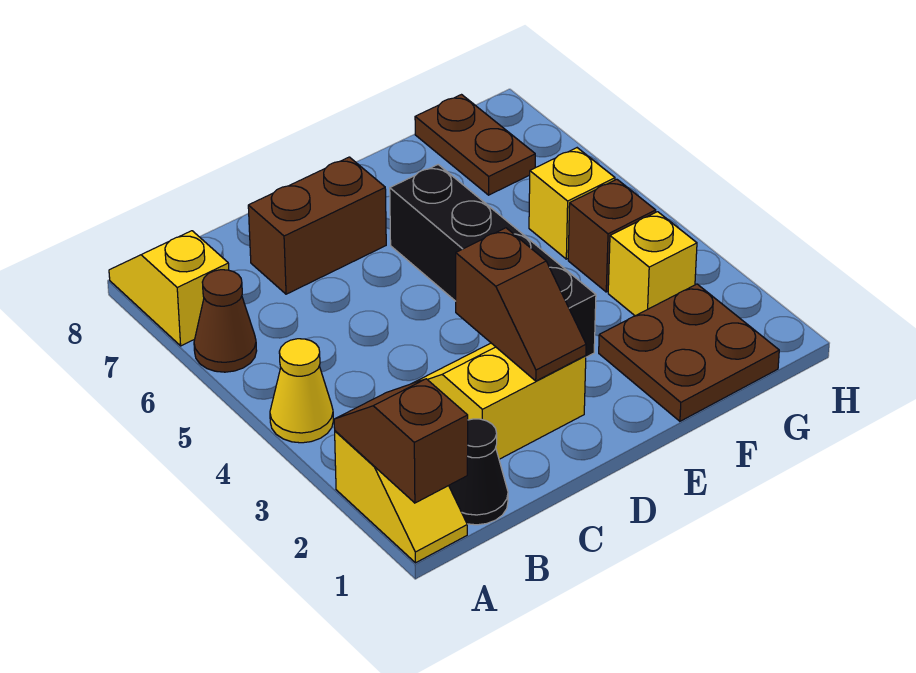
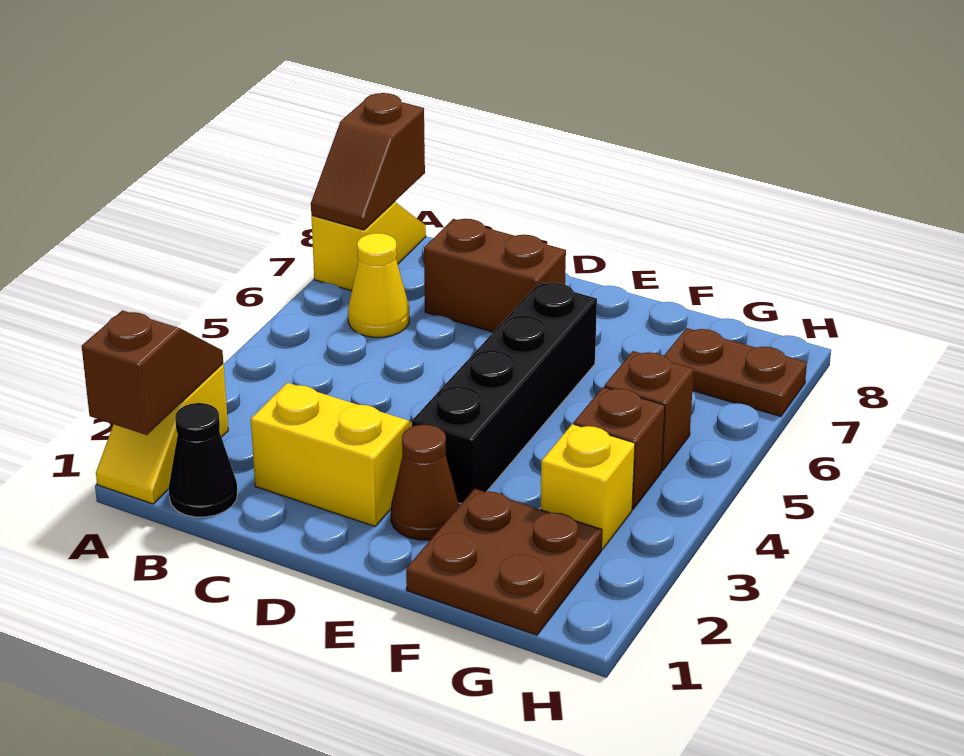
yellow 1x1 cone [270,339,333,443] -> yellow 1x1 cone moved to [348,233,410,337]
brown 1x1 cone [194,270,257,372] -> brown 1x1 cone moved to [391,425,459,540]
brown 1x2 slope [456,228,586,381] -> brown 1x2 slope moved to [311,93,425,230]
yellow 1x1 brick [529,148,615,259] -> brown 1x1 brick [605,351,694,471]
brown 1x2 plate [415,95,535,195] -> brown 1x2 plate turned to [664,328,807,416]

